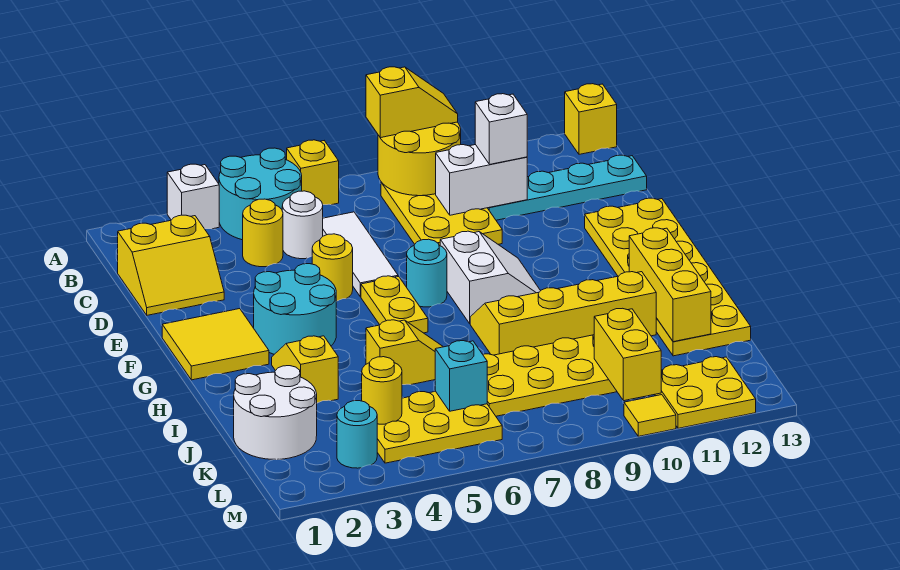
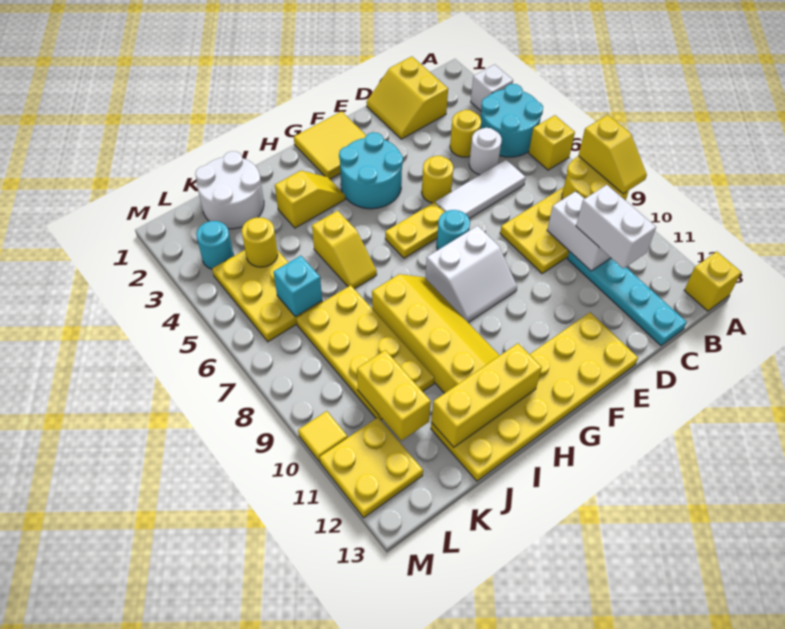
white 1x1 brick [475,94,527,164] -> white 1x2 brick [576,185,656,269]
yellow 1x2 brick [594,308,661,401] -> yellow 1x2 brick turned to [357,350,431,441]

